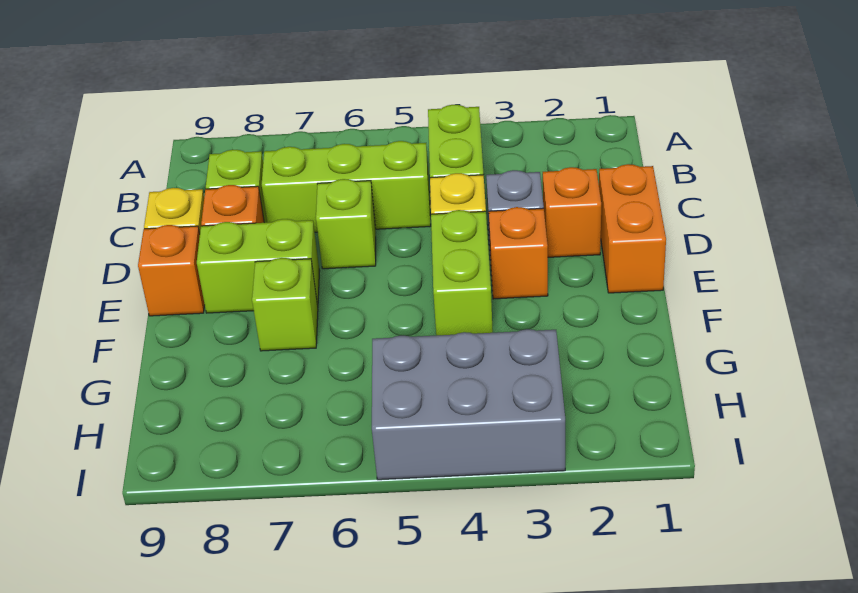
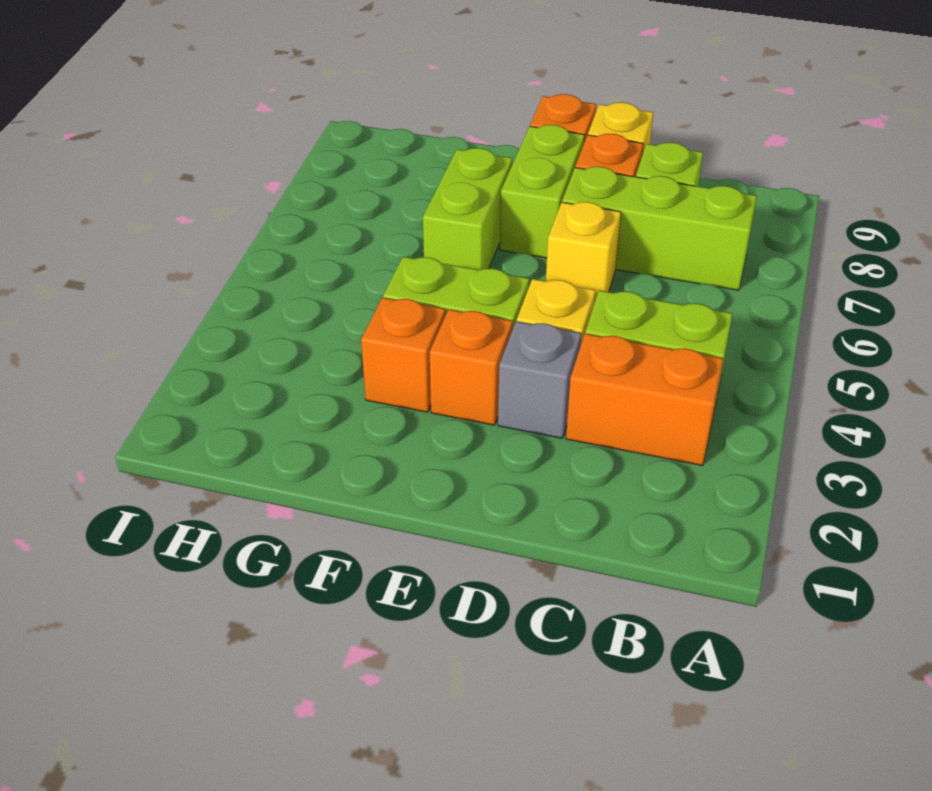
lime 1x3 brick [262,141,431,232] -> lime 1x3 brick turned to [562,167,757,290]
orange 1x2 brick [599,164,666,293] -> orange 1x2 brick moved to [566,334,723,466]
orange 1x1 brick [543,167,601,257] -> orange 1x1 brick moved to [361,298,445,412]
lime 1x1 brick [316,179,376,269] -> yellow 1x1 brick [546,202,621,303]
lime 1x1 brick [252,258,318,351] -> lime 1x2 brick [423,148,512,270]
grey 2x3 brick [372,329,565,480] -> none

